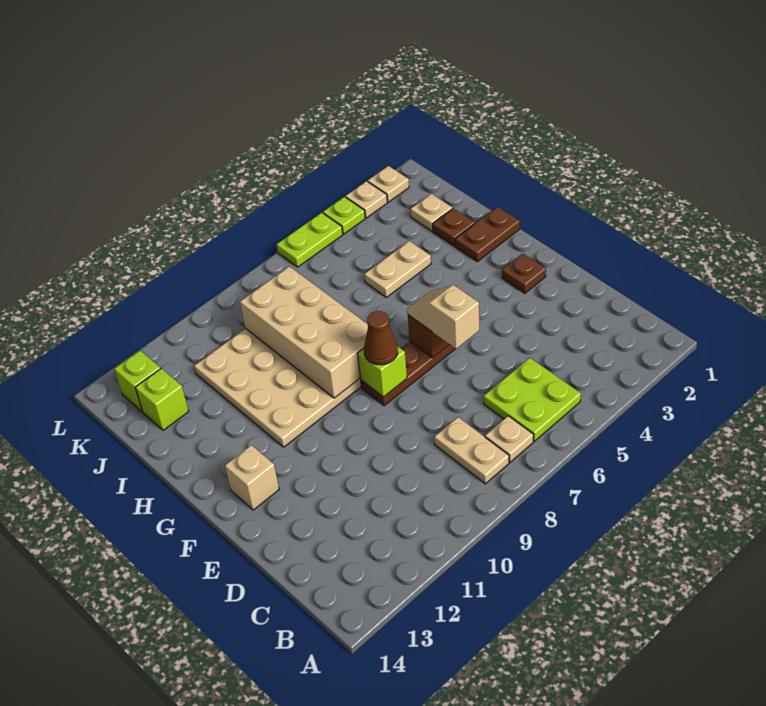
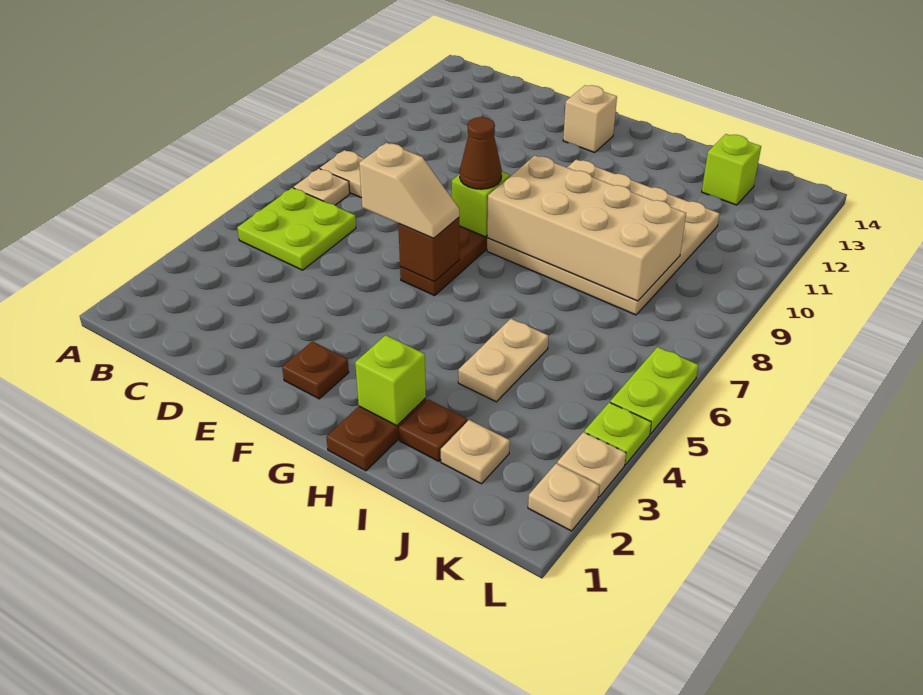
lime 1x1 brick [114,351,161,411] -> lime 1x1 brick moved to [355,335,426,426]

